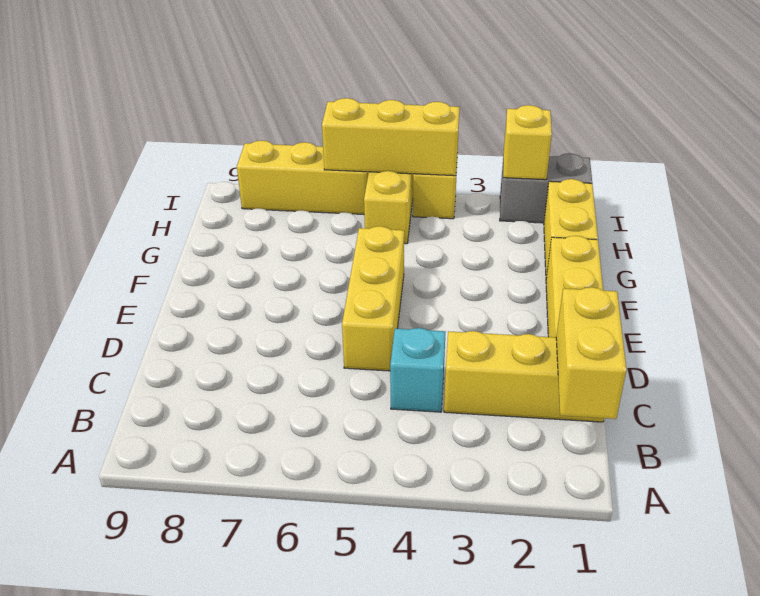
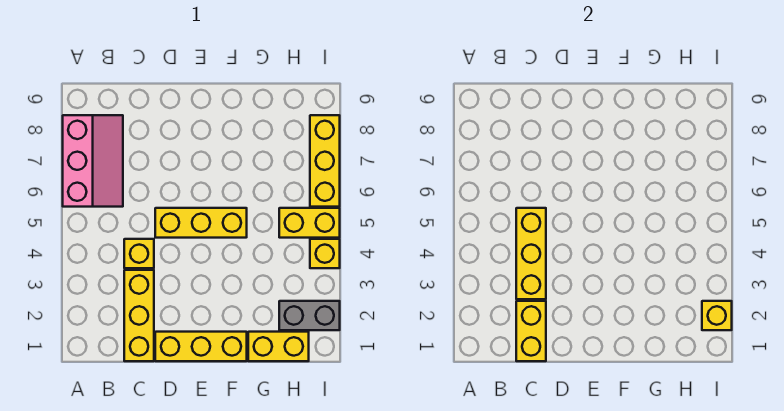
none -> pink 2x3 slope [63,115,123,207]
yellow 1x2 brick [556,287,627,419] -> yellow 1x2 brick turned to [516,301,546,361]
cyan 1x1 brick [390,328,445,412] -> yellow 1x1 brick [124,239,154,268]
grey 1x2 brick [500,153,592,223] -> grey 1x2 brick turned to [279,301,340,330]
yellow 1x3 brick [322,98,460,176] -> yellow 1x3 brick moved to [516,208,546,299]

